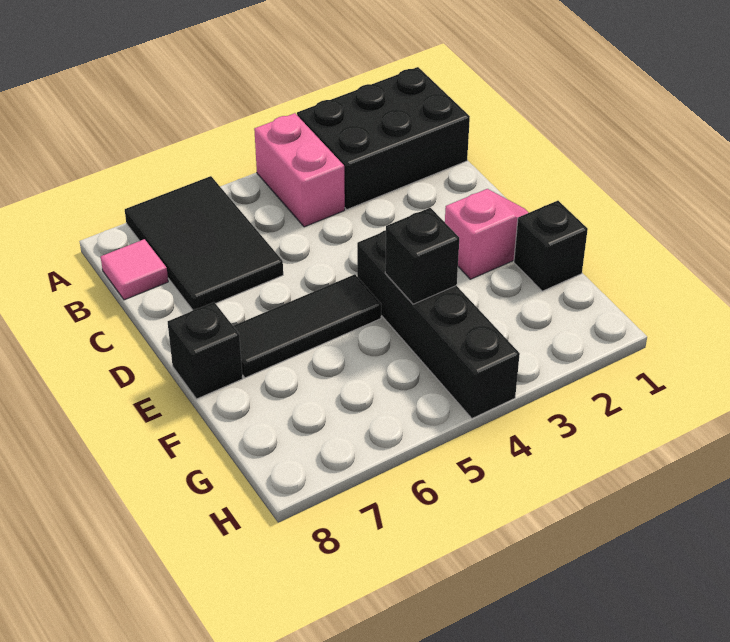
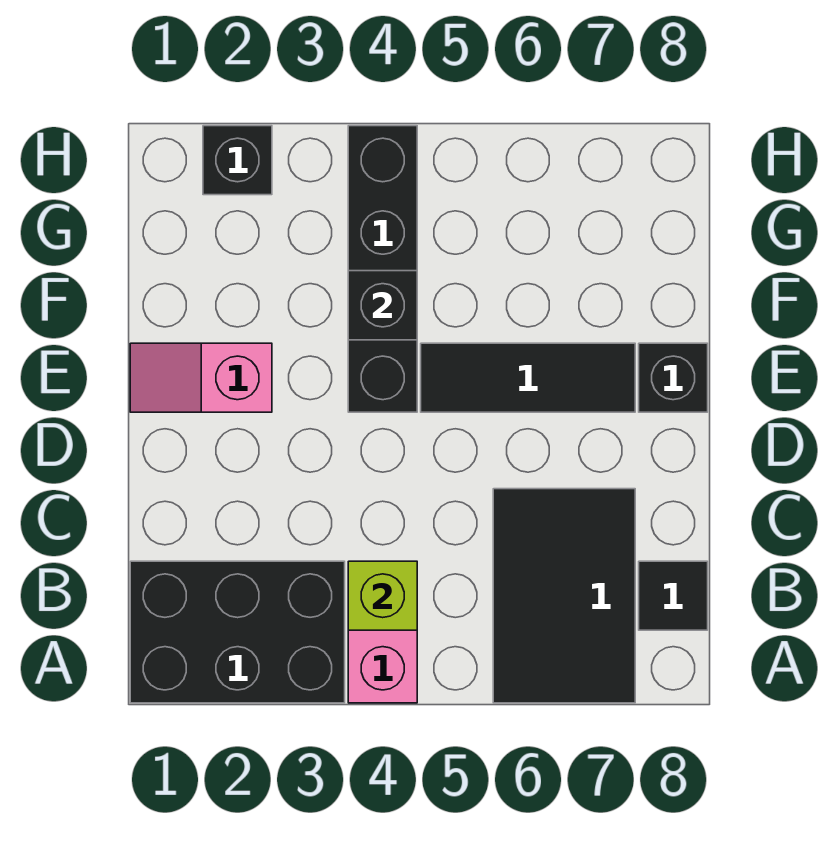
none -> lime 1x1 brick [348,561,417,630]
pink 1x1 tile [101,239,168,300] -> black 1x1 tile [639,561,708,630]
black 1x1 brick [514,201,588,291] -> black 1x1 brick moved to [203,126,272,195]

